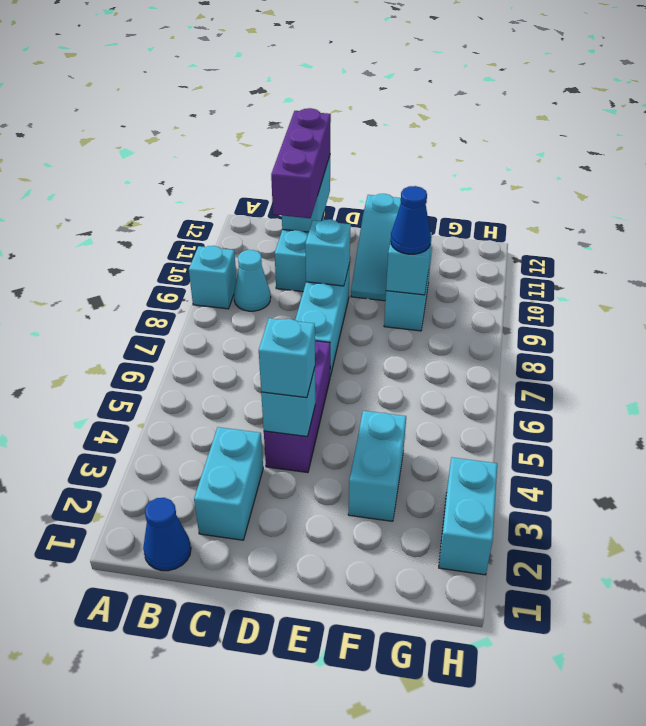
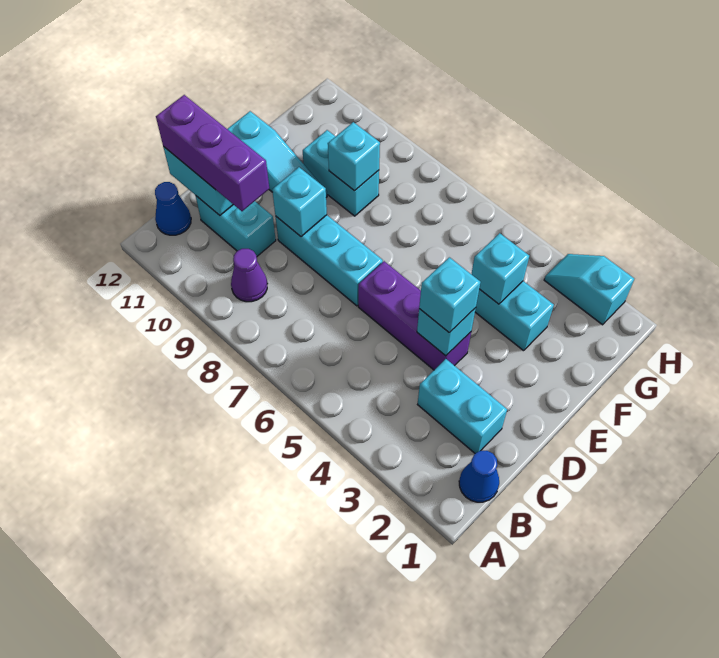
cyan 1x1 brick [189,246,237,309] -> cyan 1x1 brick moved to [472,233,529,304]
cyan 1x1 cone [234,250,271,311] -> purple 1x1 cone [231,249,268,302]
blue 1x1 cone [391,186,431,254] -> blue 1x1 cone moved to [155,182,191,235]
cyan 1x2 brick [439,457,497,575] -> cyan 1x2 slope [544,254,634,325]

